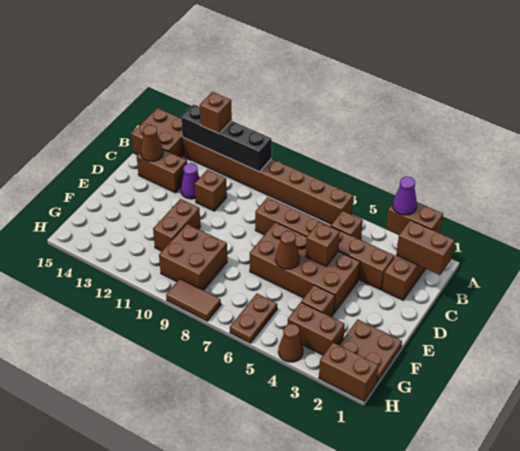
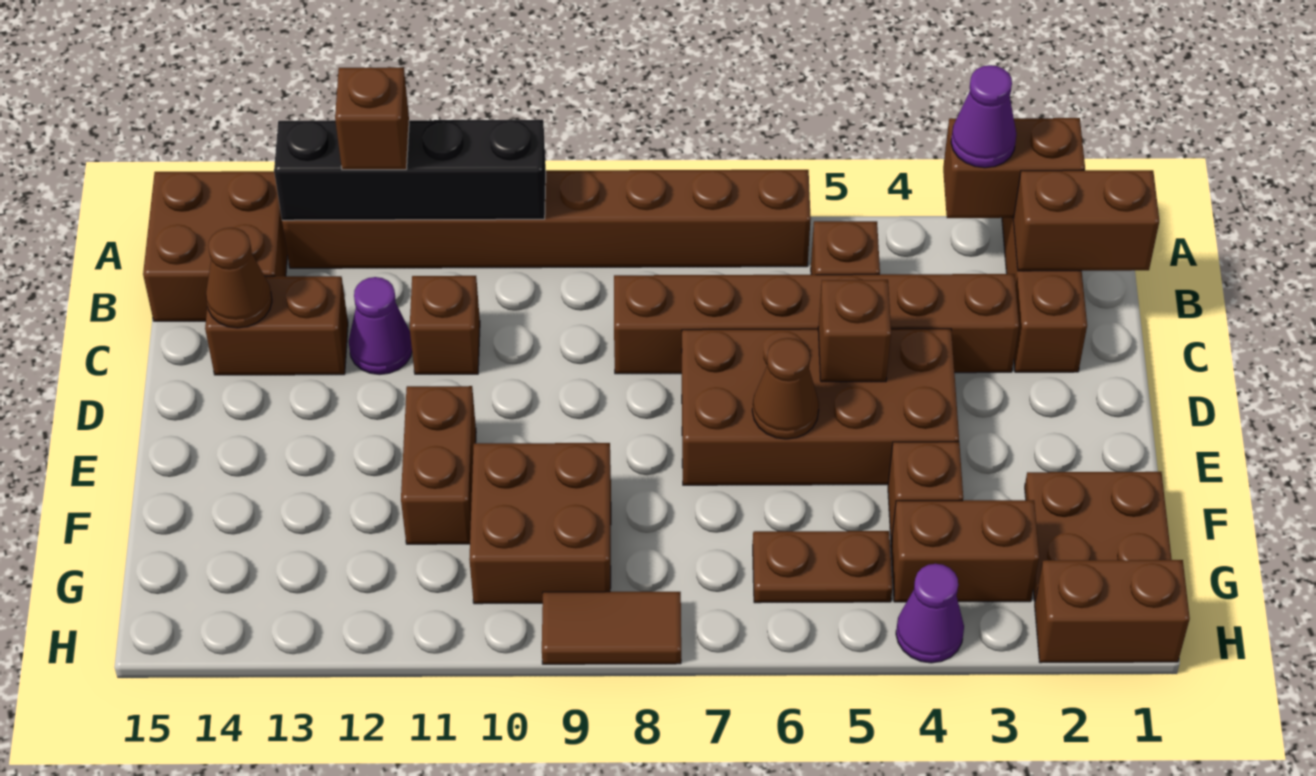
brown 1x2 plate [230,294,277,343] -> brown 1x2 plate turned to [753,531,892,603]
brown 1x1 cone [278,324,303,362] -> purple 1x1 cone [896,564,964,663]

